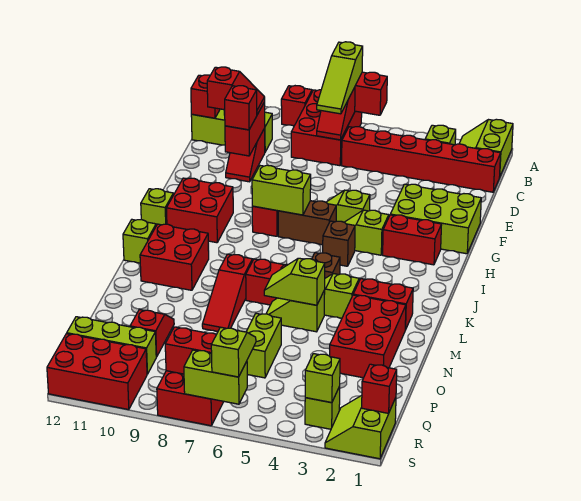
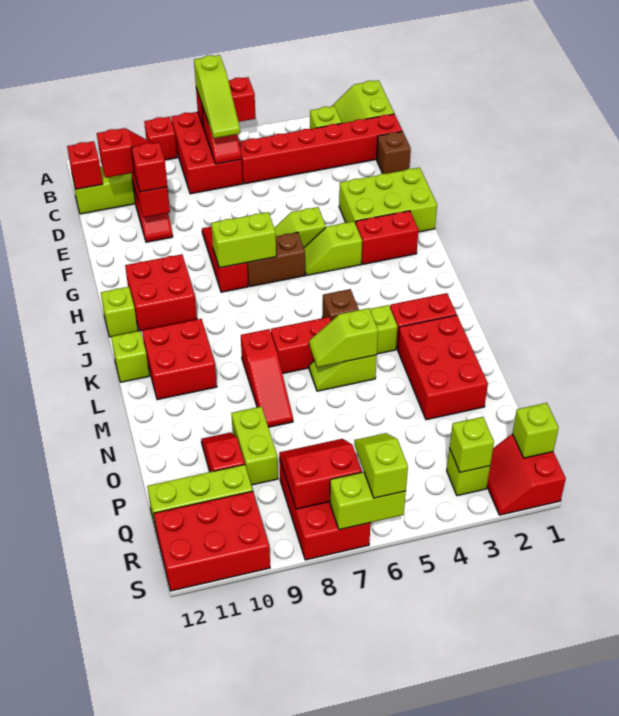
brown 1x1 brick [323,221,355,266] -> brown 1x1 brick moved to [377,131,411,174]
lime 1x2 brick [246,313,281,378] -> lime 1x2 brick moved to [231,407,278,485]
lime 2x2 slope [325,395,396,459] -> red 2x2 slope [487,434,566,515]
red 1x1 brick [362,364,397,413] -> lime 1x1 brick [512,403,559,458]

